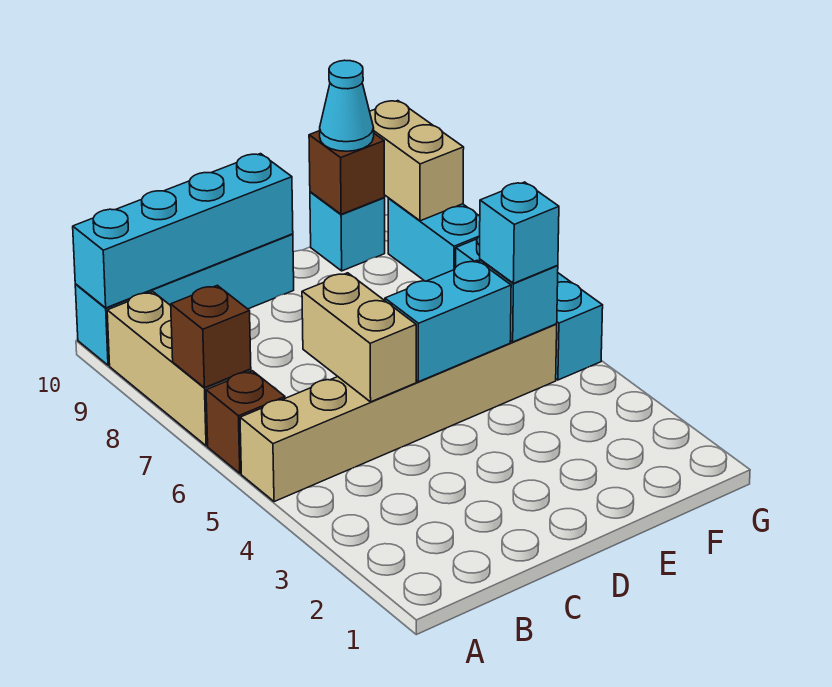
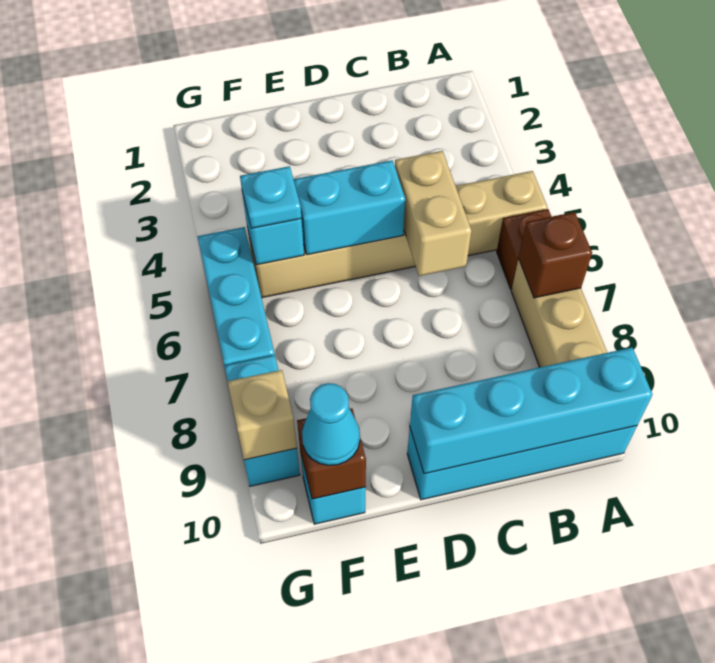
cyan 1x1 brick [480,182,559,283] -> cyan 1x1 plate [240,166,301,228]
tan 1x2 brick [370,101,464,221] -> tan 1x1 brick [227,370,297,460]

